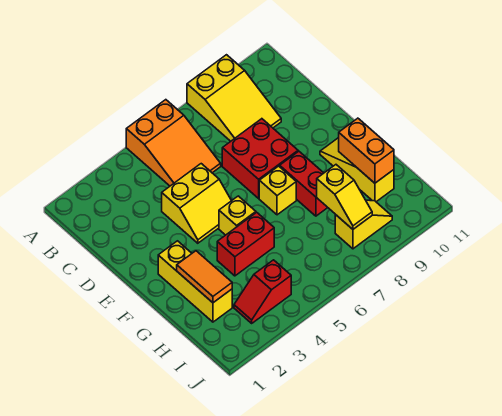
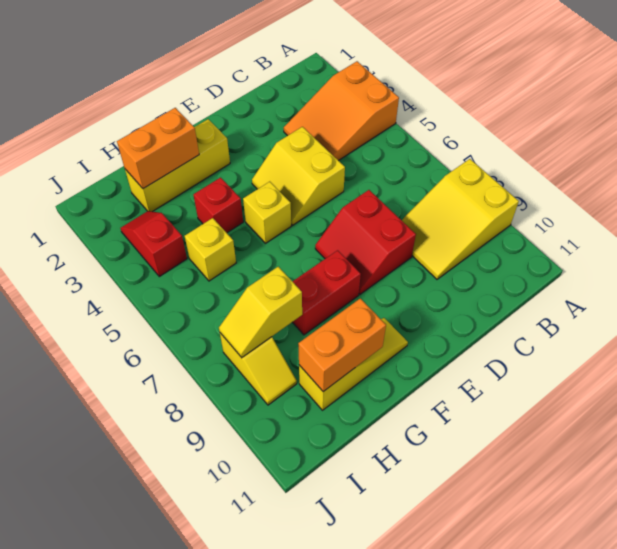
orange 2x3 slope [126,100,221,186] -> orange 2x3 slope moved to [284,61,399,161]
red 2x2 brick [222,119,298,198] -> red 2x2 slope [315,190,416,294]
yellow 1x1 brick [259,166,296,215] -> yellow 1x1 brick moved to [185,218,236,281]
orange 1x2 tile [177,251,232,303] -> orange 1x2 brick [117,108,199,189]
red 1x2 brick [217,212,274,276] -> red 1x1 brick [193,178,243,233]

